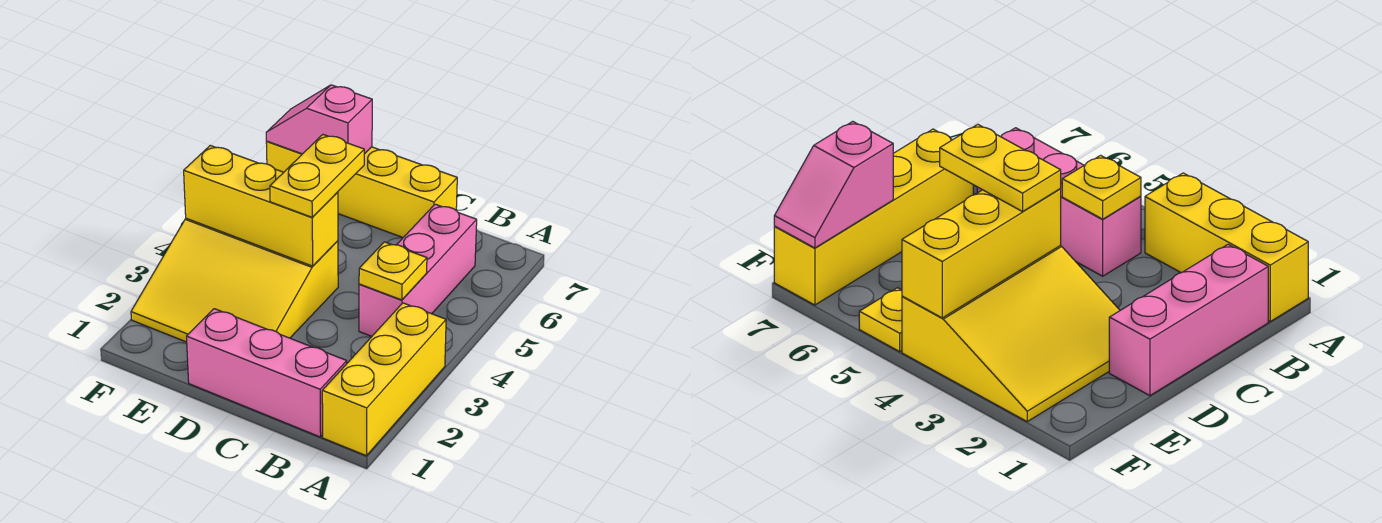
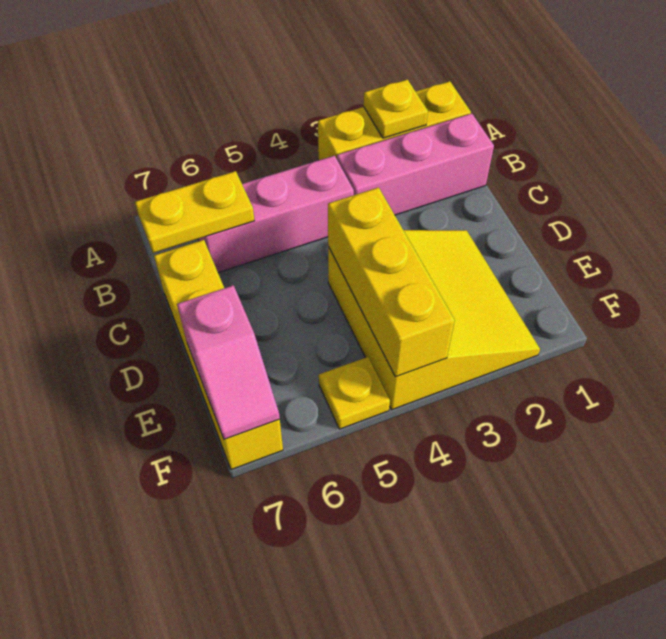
pink 1x3 brick [187,309,347,437] -> pink 1x3 brick turned to [337,114,494,215]
yellow 1x1 plate [359,242,427,300] -> yellow 1x1 plate moved to [364,80,428,138]
yellow 1x2 plate [270,135,364,217] -> yellow 1x2 plate moved to [135,171,254,253]

